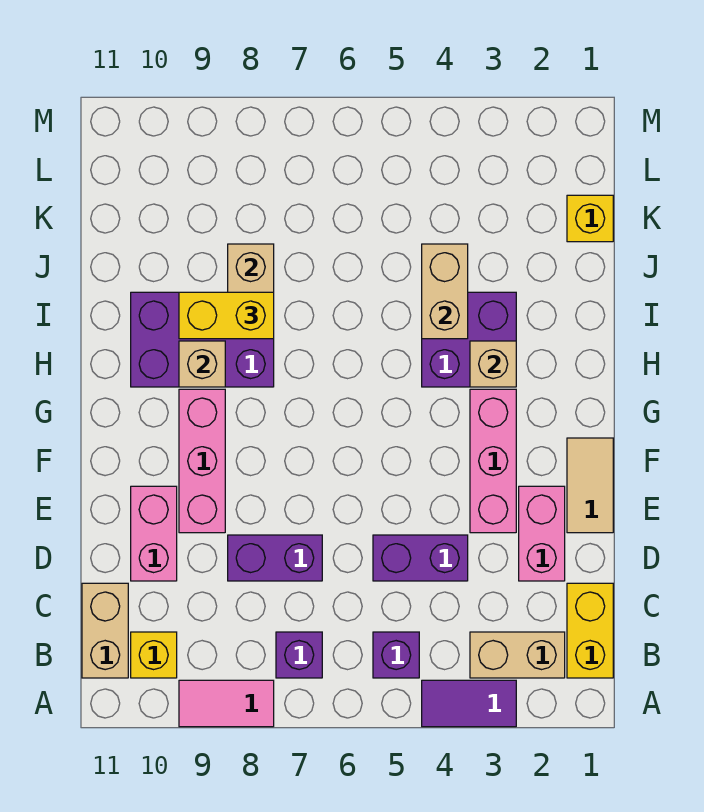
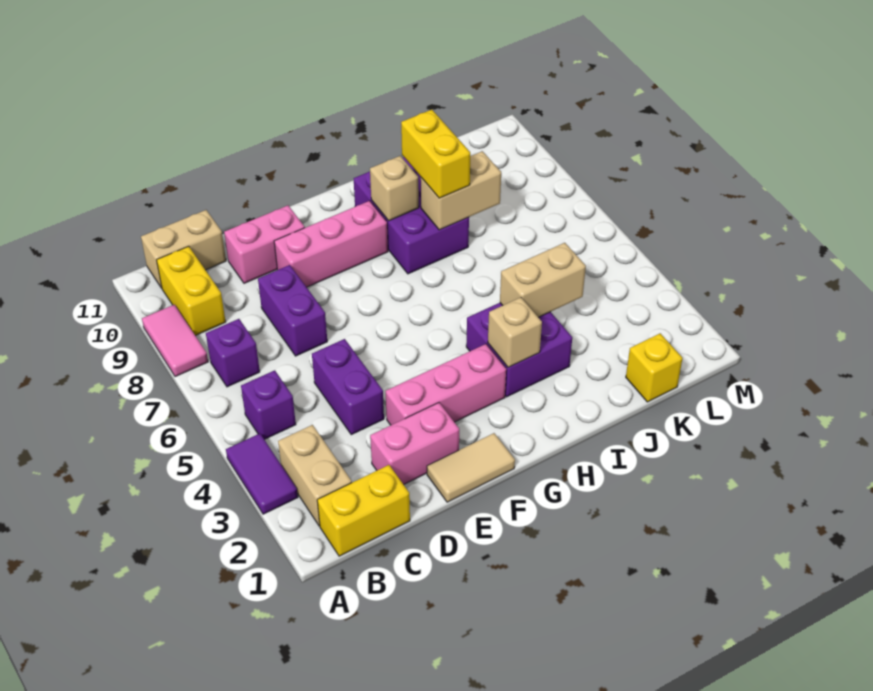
yellow 1x1 brick [131,632,177,678] -> yellow 1x2 brick [157,246,226,336]

